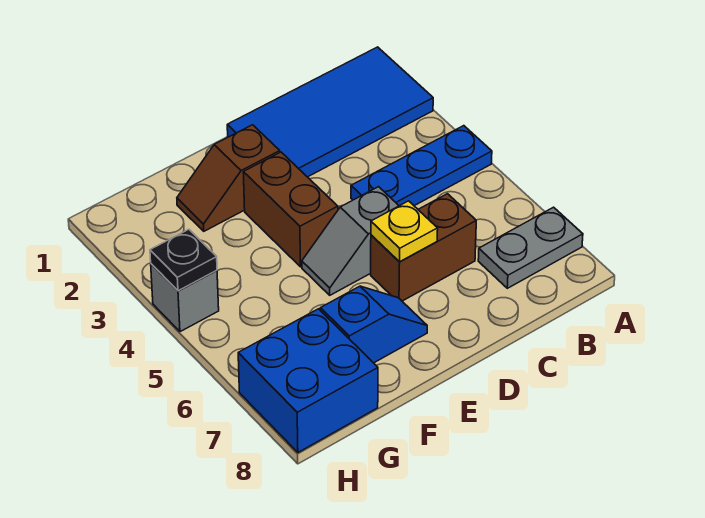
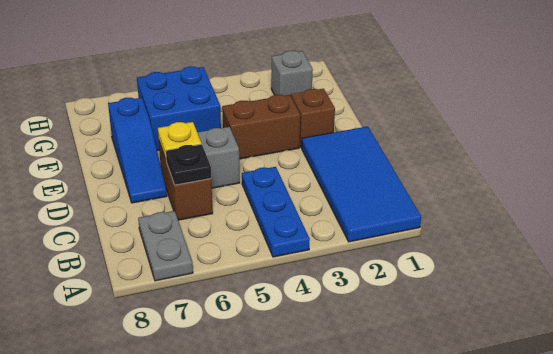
blue 1x2 slope [320,286,427,363] -> blue 1x3 slope [108,98,167,203]
blue 2x2 brick [238,309,378,452] -> blue 2x2 brick moved to [137,67,221,150]
grey 1x1 brick [151,264,219,332] -> grey 1x1 brick moved to [271,51,313,96]
black 1x1 plate [150,229,217,291] -> black 1x1 plate moved to [166,144,211,185]

